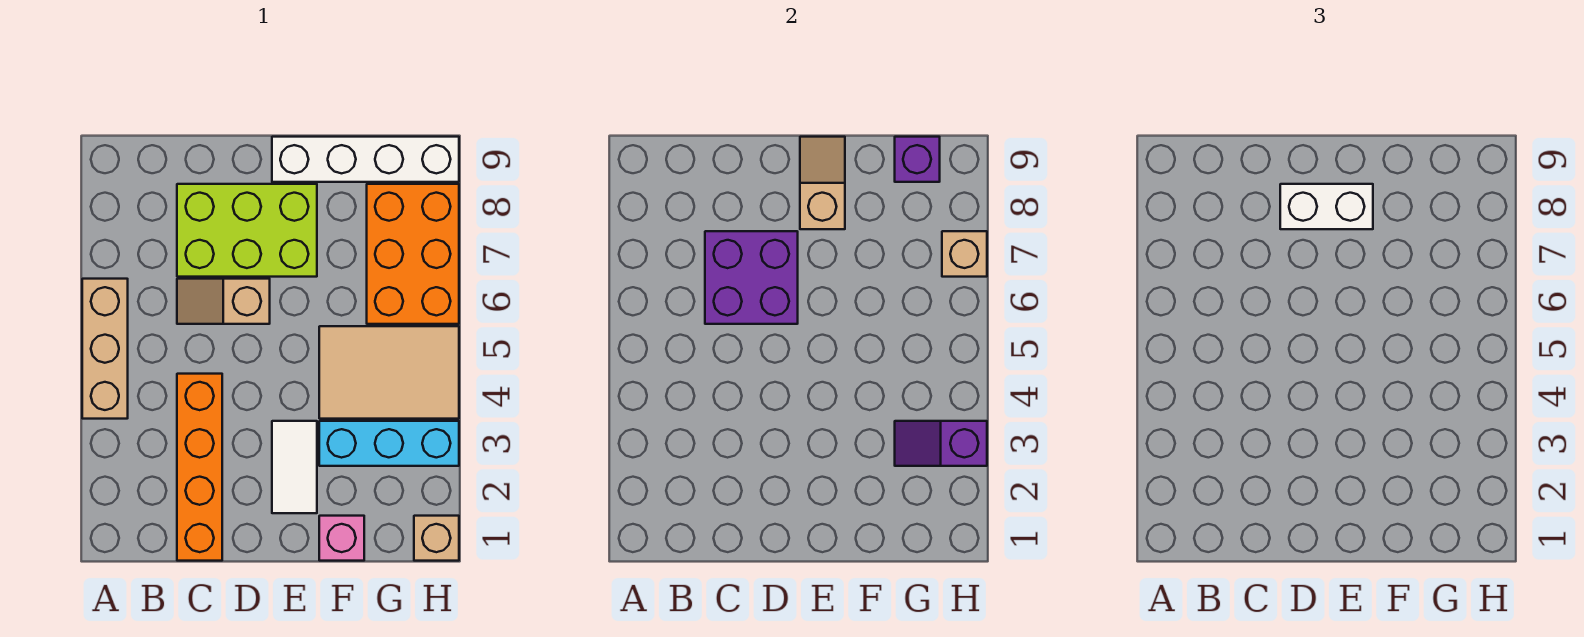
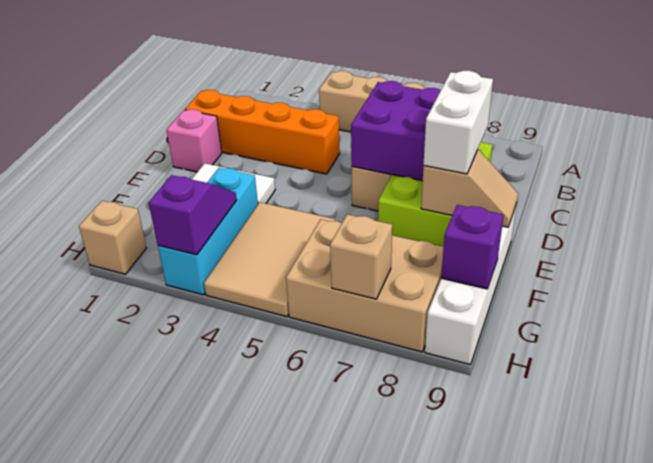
pink 1x1 brick [319,516,364,561] -> pink 1x1 brick moved to [167,109,222,172]
orange 2x3 brick [367,184,459,324] -> tan 2x3 brick [286,219,444,352]

